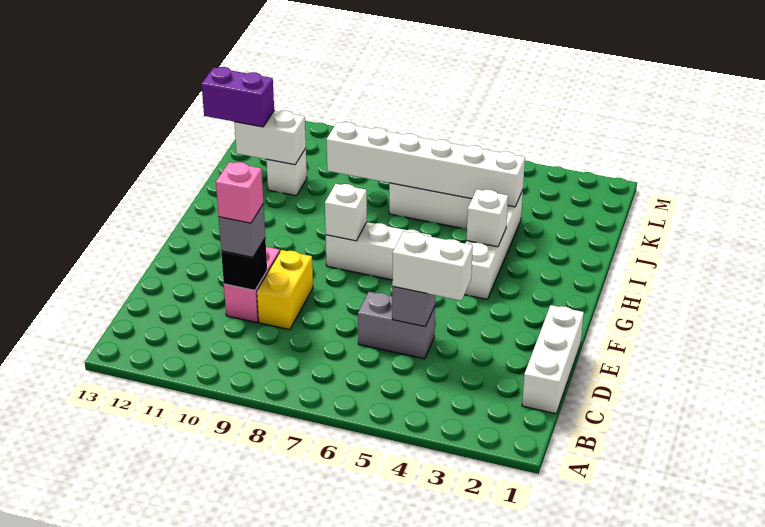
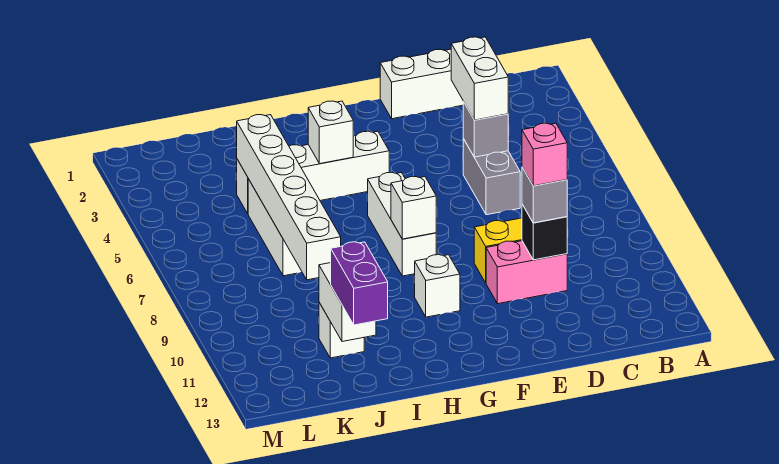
none -> white 1x1 brick [415,255,460,317]

